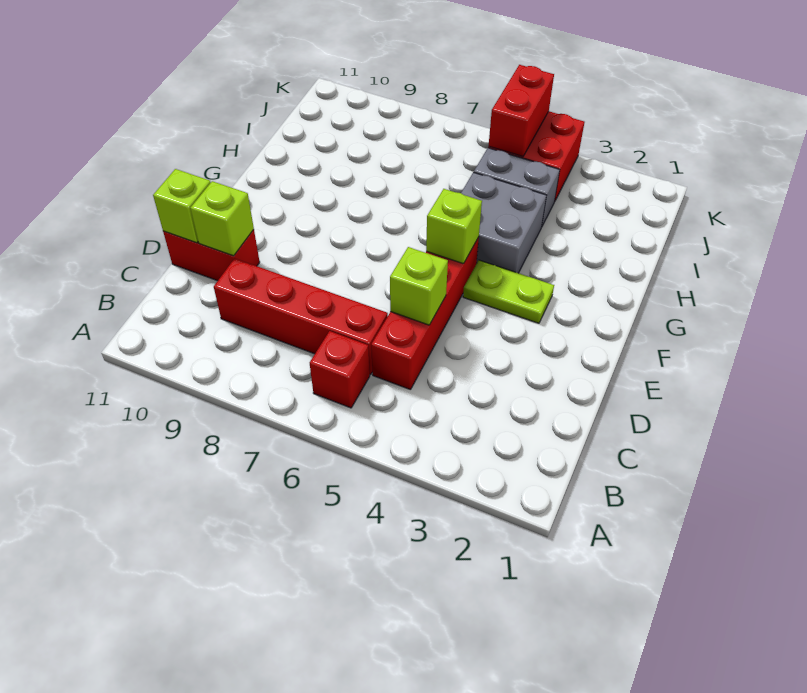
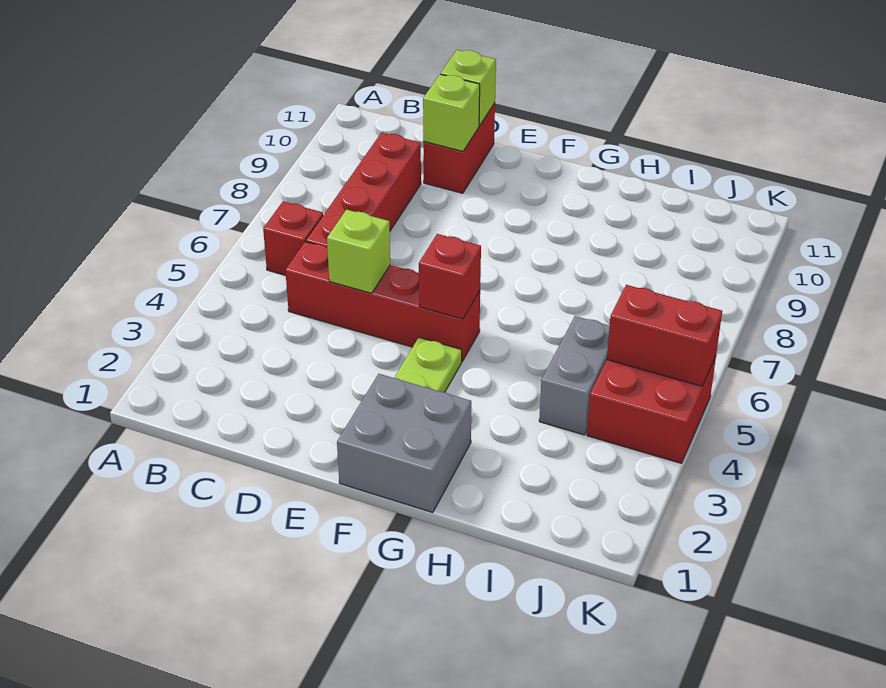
lime 1x1 brick [426,189,482,264] -> red 1x1 brick [419,234,481,319]
grey 2x2 brick [461,172,546,273] -> grey 2x2 brick moved to [337,374,471,513]

